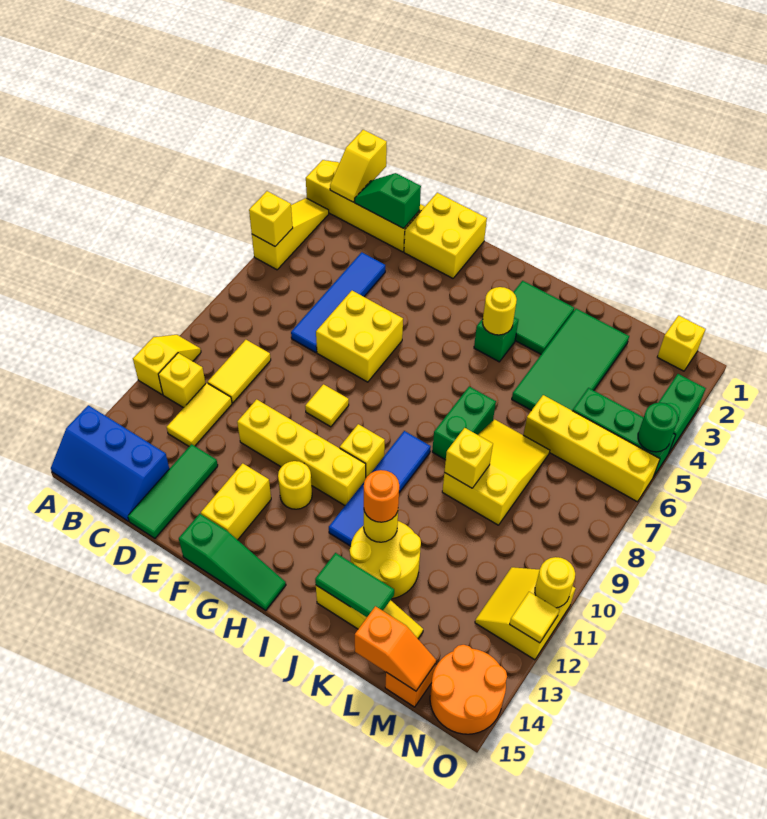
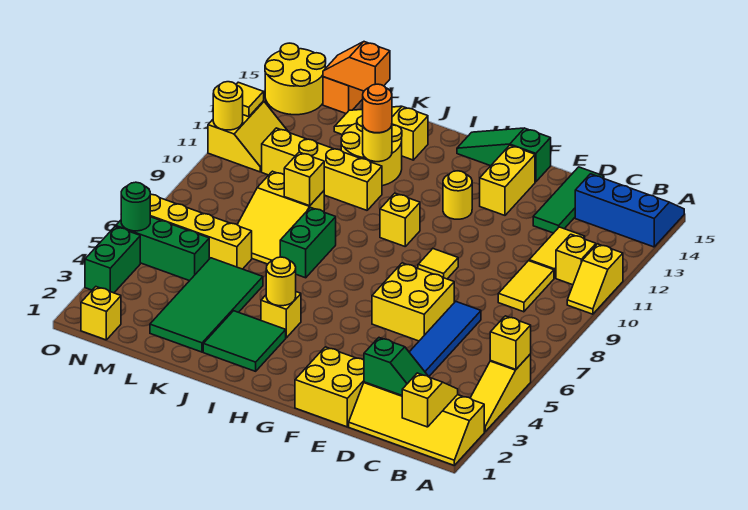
yellow 1x4 brick [237,399,366,505] -> yellow 1x4 brick moved to [262,128,382,210]
green 1x1 brick [474,318,518,362] -> yellow 1x1 brick [261,292,301,338]
blue 1x4 tile [329,431,431,546] -> none
green 1x2 tile [315,553,394,617] -> none
orange 2x2 round brick [430,645,507,734] -> yellow 2x2 round brick [265,43,326,115]

